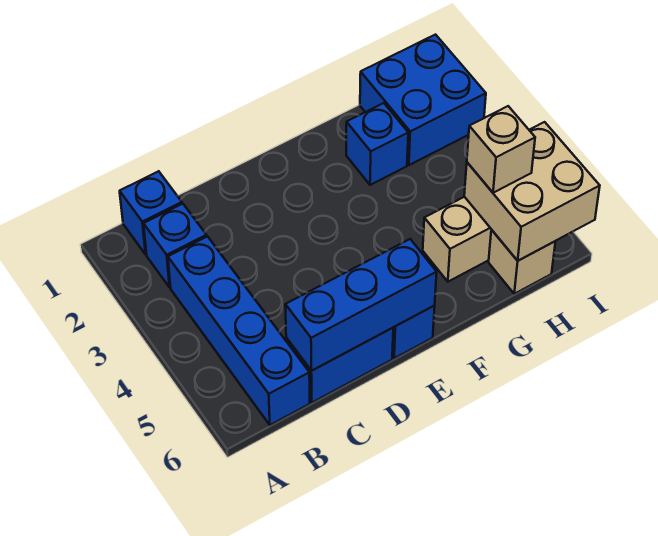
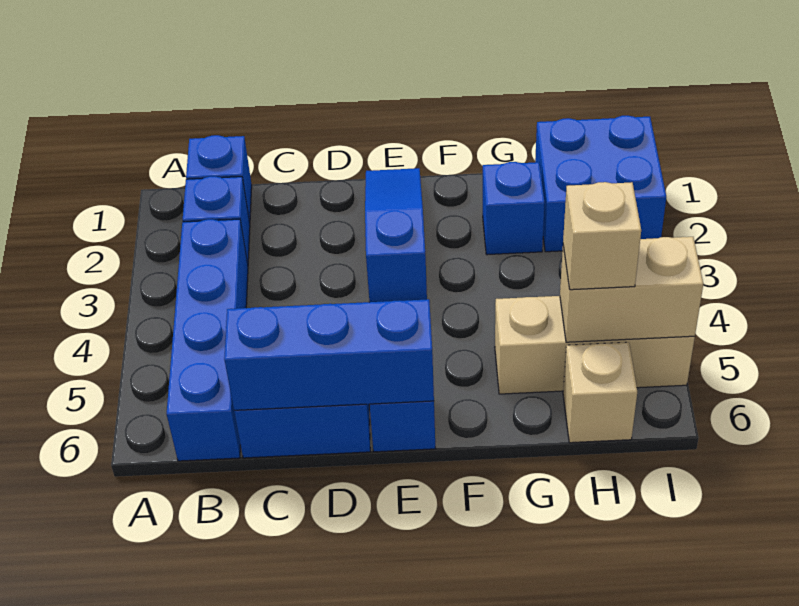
none -> blue 1x3 slope [365,168,427,302]
tan 2x2 brick [464,122,600,261] -> tan 1x2 brick [560,237,703,342]

